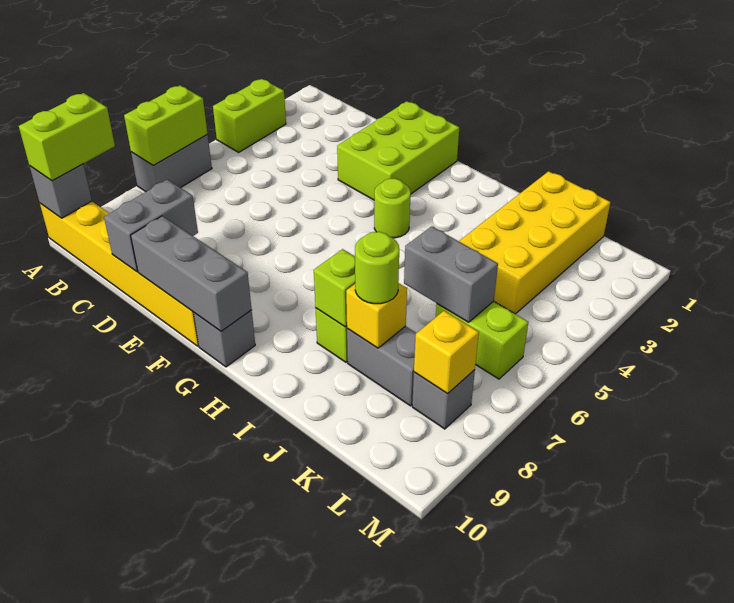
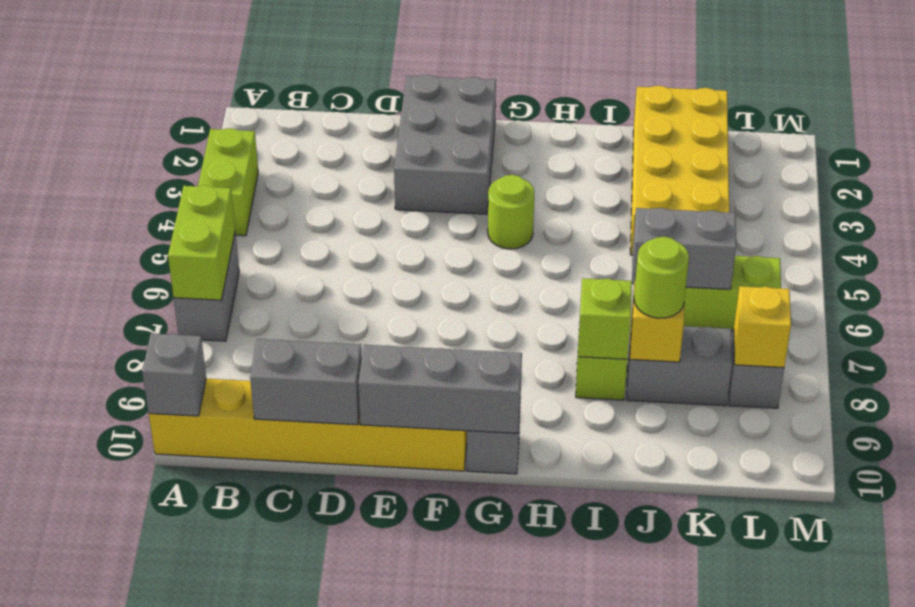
lime 1x2 brick [19,93,115,181] -> none
grey 1x2 brick [104,180,198,272] -> grey 1x2 brick turned to [250,339,362,425]
lime 2x3 brick [337,101,459,200] -> grey 2x3 brick [394,75,496,214]

